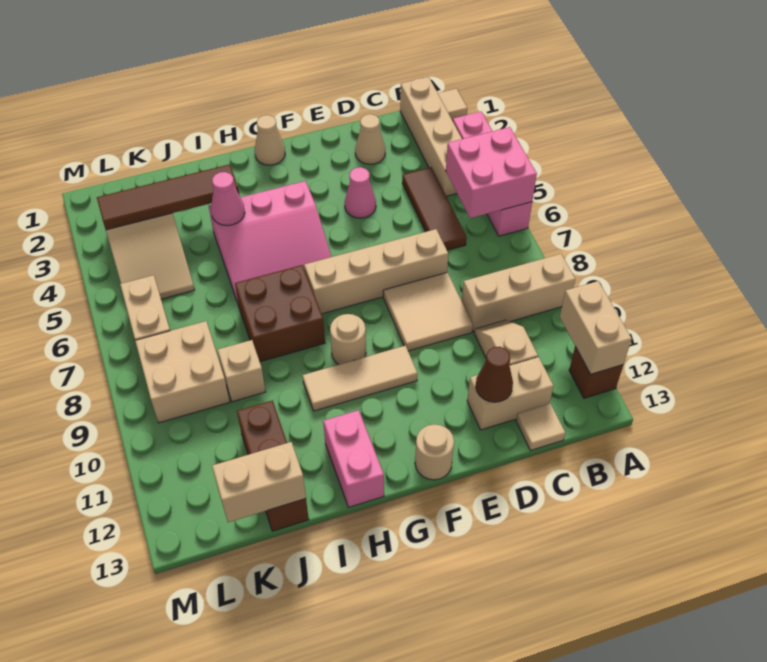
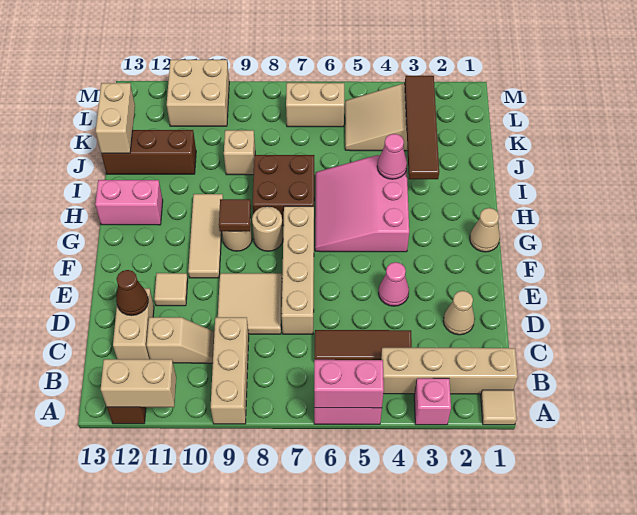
pink 2x2 brick [446,127,537,218] -> pink 1x2 brick [314,360,384,408]
tan 1x1 tile [516,403,565,451] -> tan 1x1 tile moved to [154,273,188,306]
tan 1x1 round brick [415,424,454,480] -> tan 1x1 round brick moved to [252,206,283,251]
none -> brown 1x1 tile [219,199,251,232]
tan 2x2 brick [135,321,230,423] -> tan 2x2 brick moved to [167,60,229,126]

